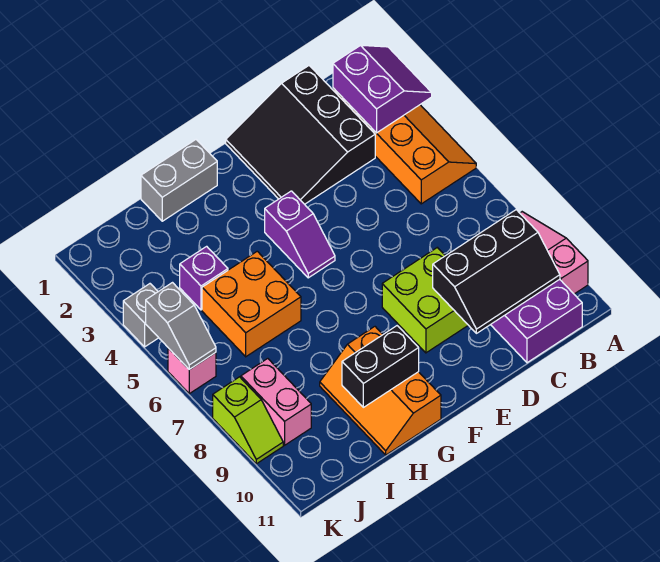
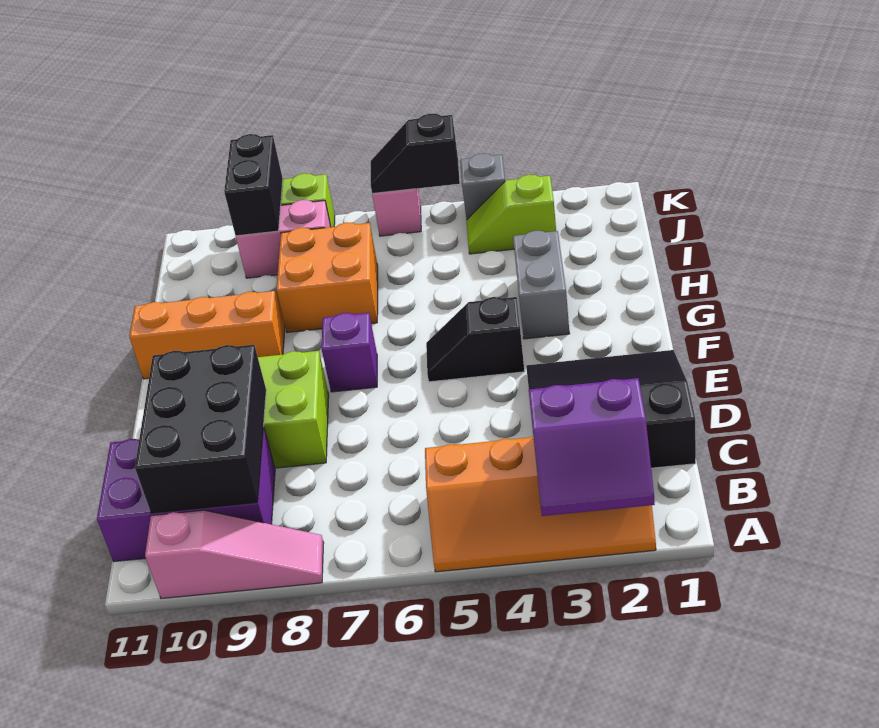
black 2x3 slope [433,210,560,333] -> black 2x3 brick [135,345,266,513]
purple 1x2 slope [265,191,335,278] -> black 1x2 slope [426,297,525,382]
grey 1x2 brick [141,140,217,221] -> grey 1x2 brick moved to [513,231,570,339]
black 1x2 brick [342,326,419,407] -> black 1x2 brick moved to [224,134,283,236]
orange 2x2 brick [202,251,301,357] -> orange 2x2 brick moved to [277,222,378,333]
purple 1x1 brick [180,246,228,310] -> purple 1x1 brick moved to [321,313,377,392]
none -> lime 1x2 slope [467,175,556,254]
grey 1x2 slope [146,283,216,369] -> black 1x2 slope [371,114,460,194]

